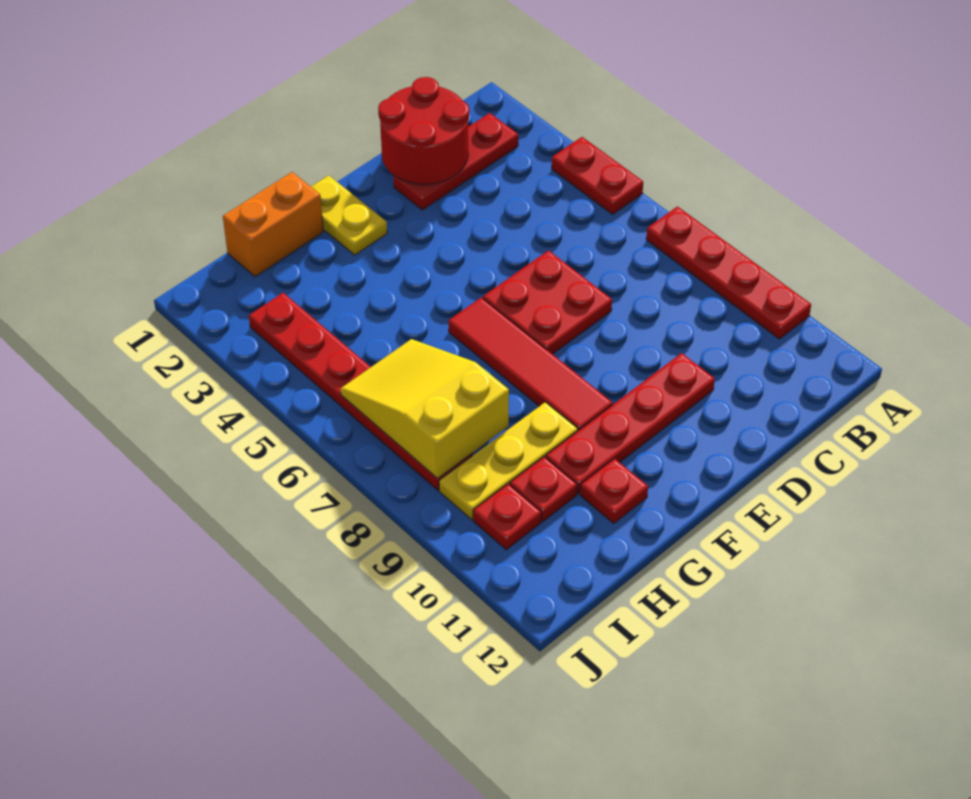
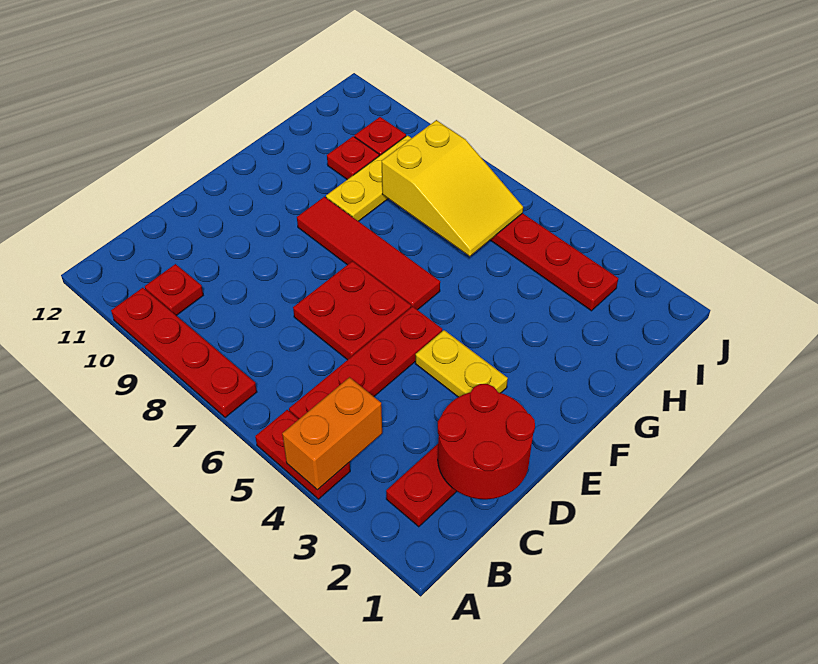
red 1x4 plate [546,353,715,494] -> red 1x4 plate moved to [289,306,442,419]
yellow 1x2 plate [311,175,387,255] -> yellow 1x2 plate moved to [415,330,508,397]
orange 1x2 brick [223,172,323,277] -> orange 1x2 brick moved to [282,377,382,490]
red 1x1 plate [580,458,648,523] -> red 1x1 plate moved to [145,264,203,316]

